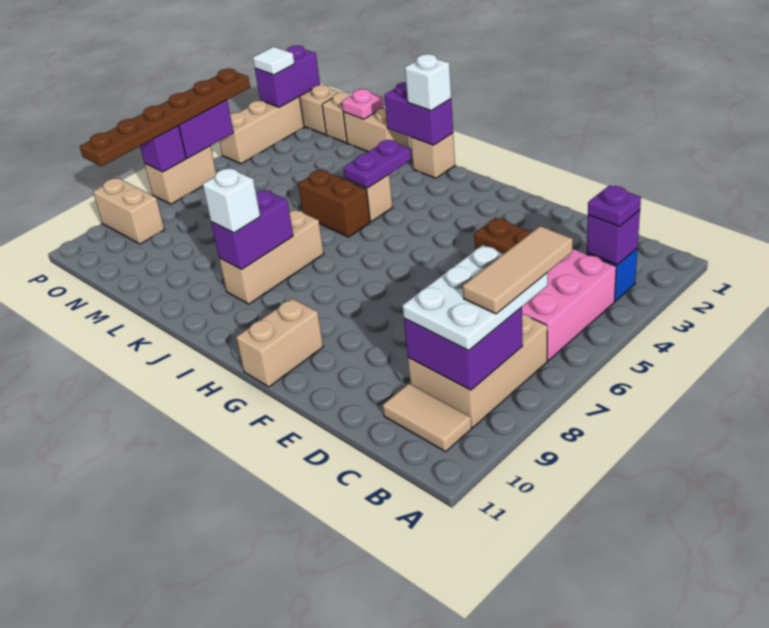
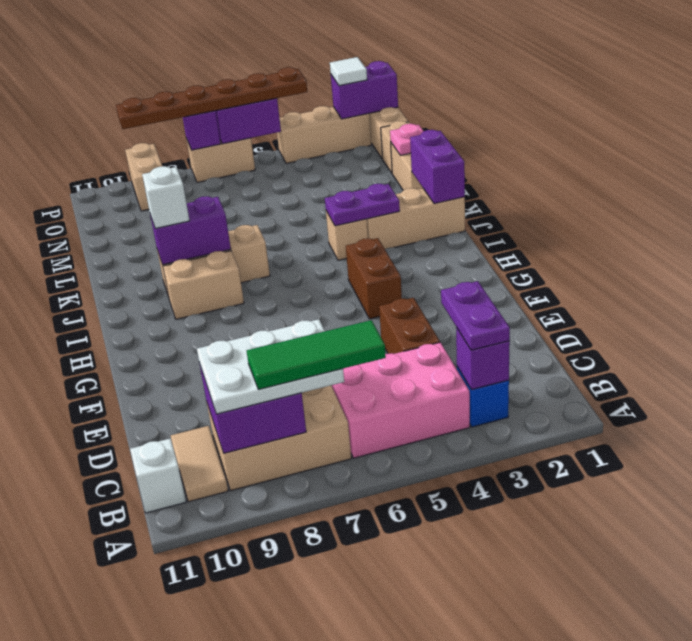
purple 1x1 plate [588,186,641,227] -> purple 1x2 plate [441,281,510,350]
tan 1x3 tile [463,226,573,314] -> green 1x3 tile [247,320,386,389]
tan 1x2 brick [236,298,323,387] -> tan 1x2 brick moved to [163,251,244,319]
tan 1x1 brick [411,133,455,178] -> tan 1x3 brick [367,188,465,249]
white 1x1 brick [405,54,451,111] -> white 1x1 brick moved to [130,439,186,513]
brown 1x2 brick [298,170,370,237] -> brown 1x2 brick moved to [346,238,402,319]

